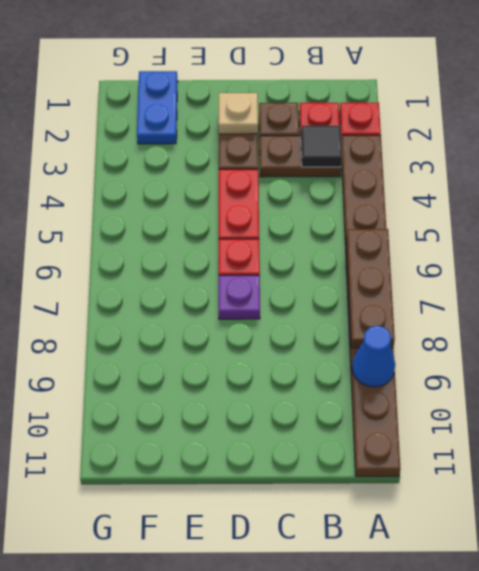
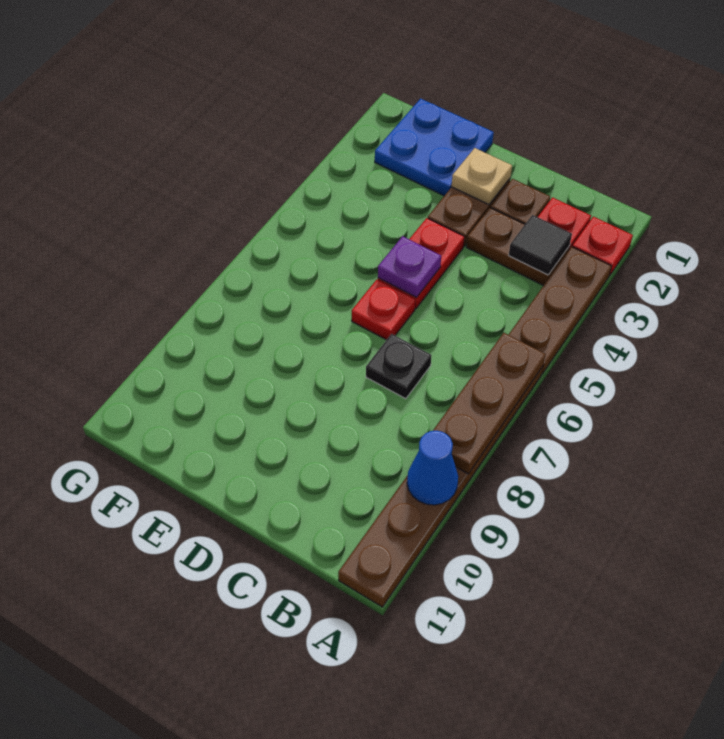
none -> black 1x1 plate [366,334,432,399]
purple 1x1 plate [219,275,260,319] -> purple 1x1 plate moved to [378,236,441,298]
blue 1x2 plate [137,71,178,144] -> blue 2x2 plate [375,99,494,196]

